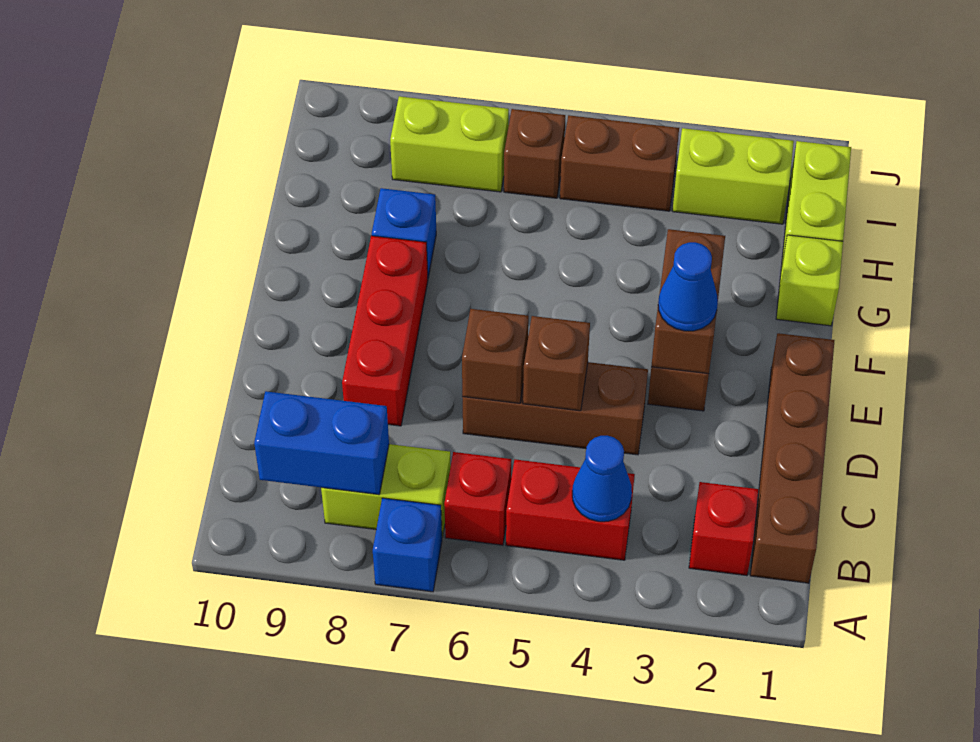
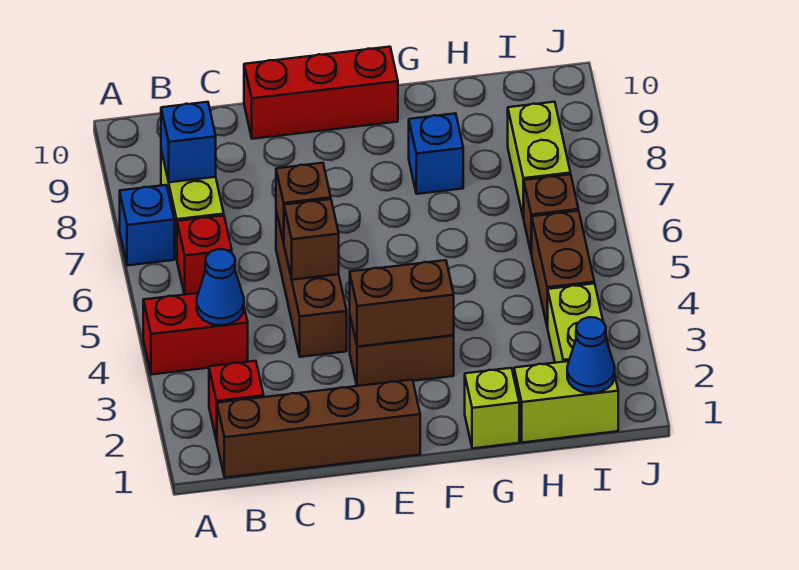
red 1x2 brick [506,459,635,560] -> red 1x2 brick turned to [143,293,248,375]
blue 1x2 brick [254,391,389,495] -> blue 1x1 brick [161,102,216,182]
red 1x3 brick [342,236,428,426] -> red 1x3 brick moved to [244,47,398,139]
blue 1x1 cone [658,242,718,331] -> blue 1x1 cone moved to [567,317,615,393]

